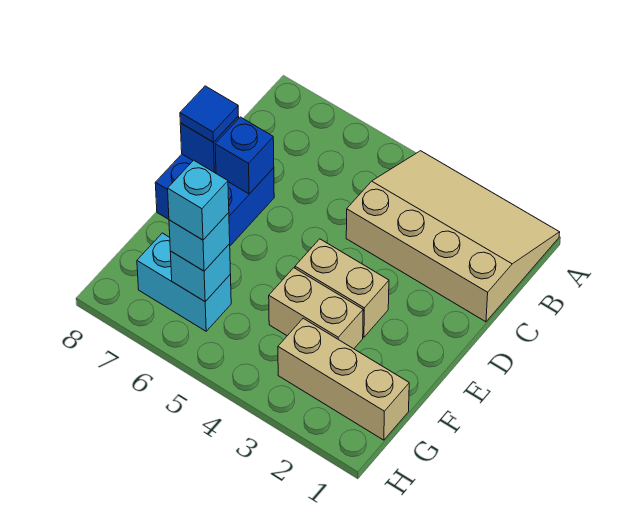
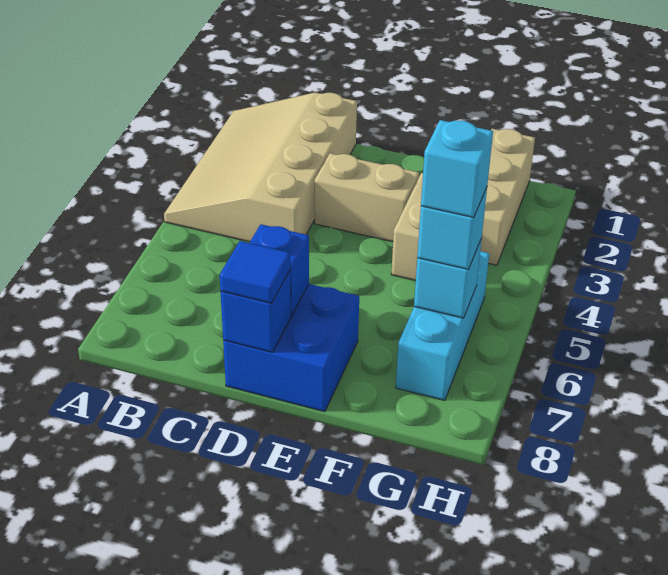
tan 1x2 brick [295,239,389,337] -> tan 1x2 brick turned to [315,153,419,242]
cyan 1x2 brick [137,233,231,331] -> cyan 1x3 brick [396,251,489,400]

